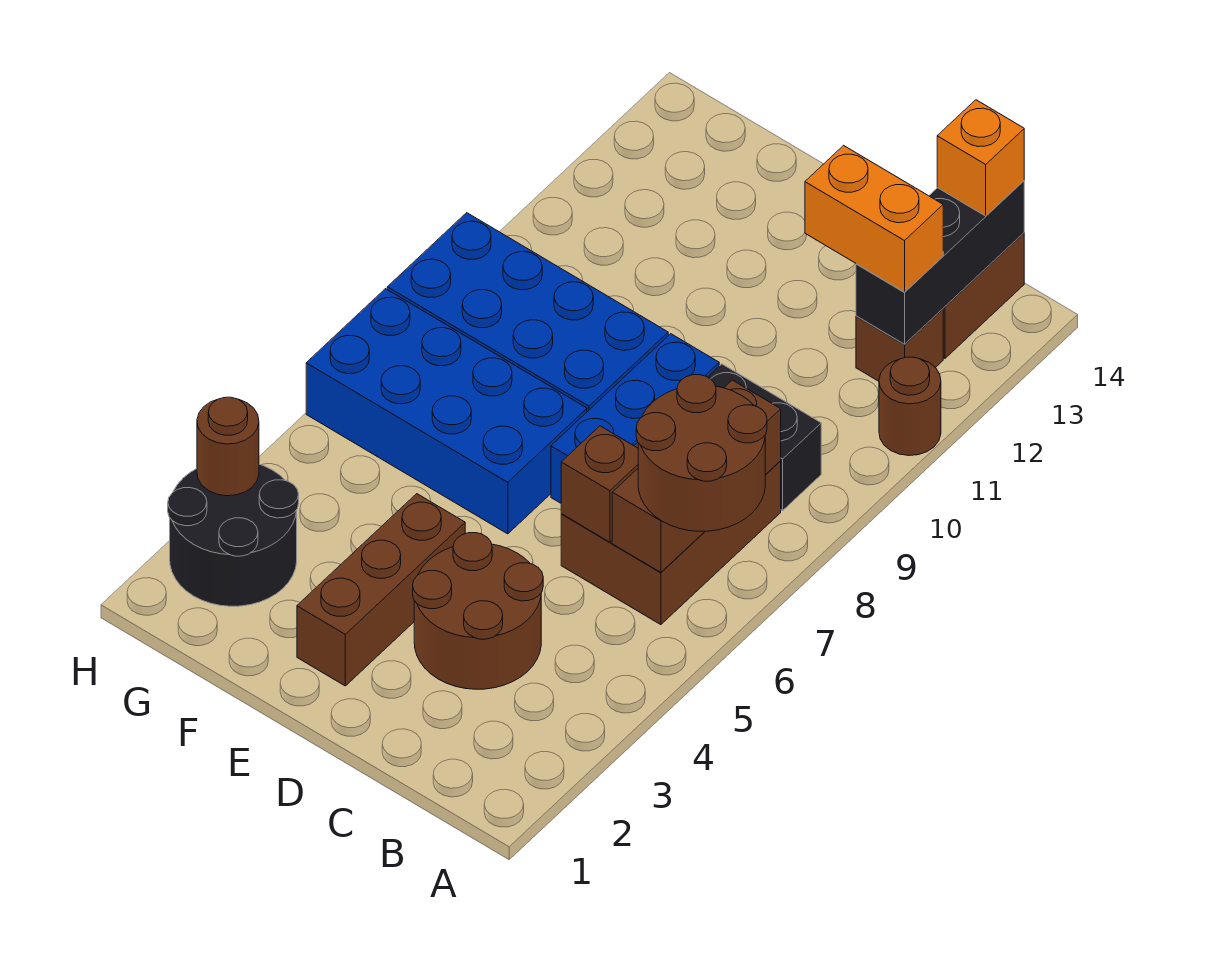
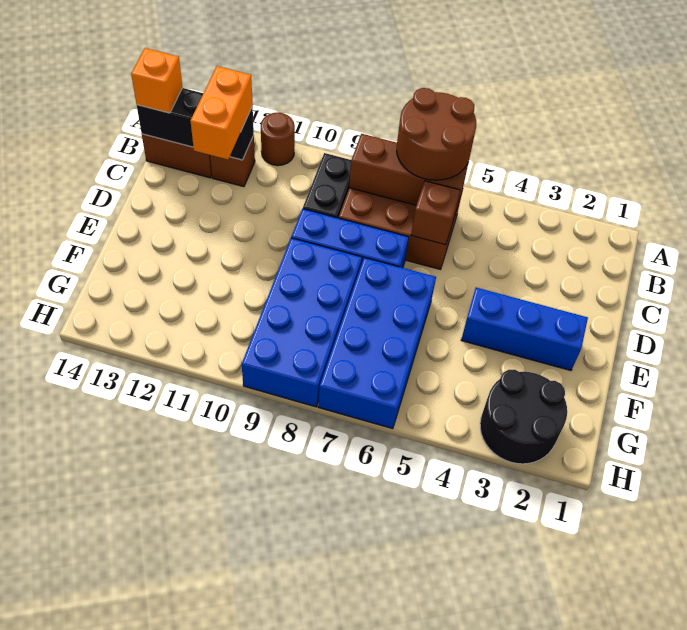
brown 2x2 round brick [413,533,543,689] -> none
brown 1x3 brick [297,494,465,686] -> blue 1x3 brick [461,288,588,371]
brown 1x1 round brick [197,397,259,496] -> none

